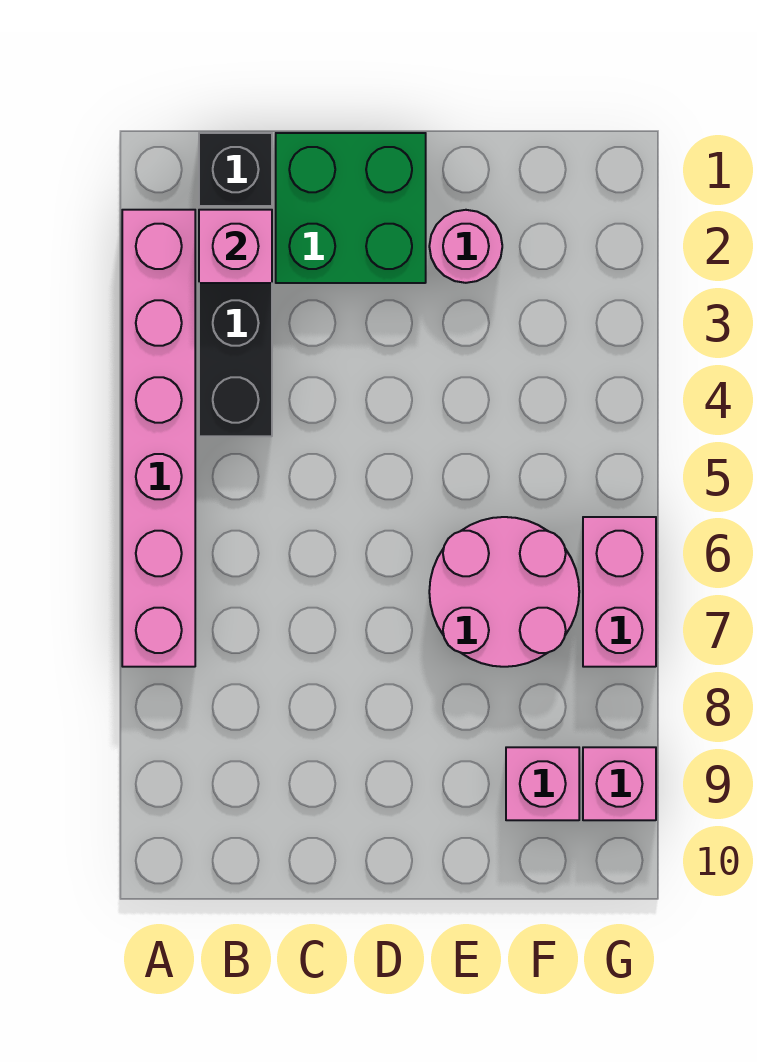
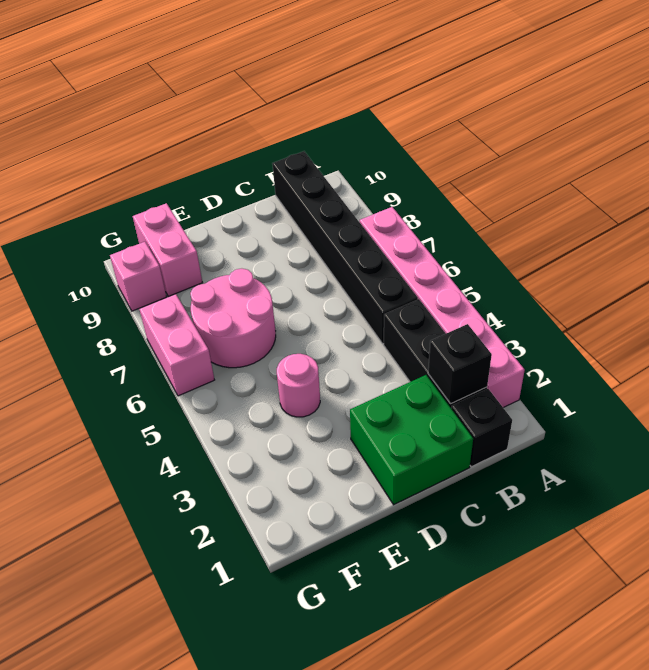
pink 1x1 brick [199,210,272,283] -> black 1x1 brick [428,324,492,404]
none -> black 1x6 brick [272,151,418,344]
pink 1x1 round brick [429,210,502,283] -> pink 1x1 round brick moved to [277,354,320,417]
pink 1x1 brick [506,747,579,820] -> pink 1x2 brick [133,203,203,296]

